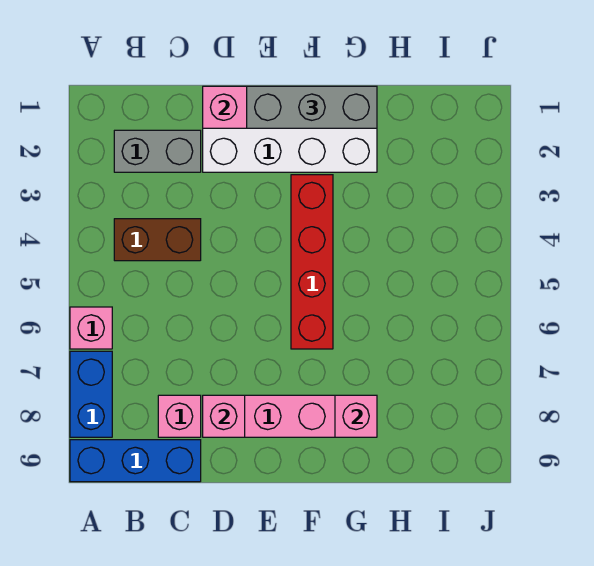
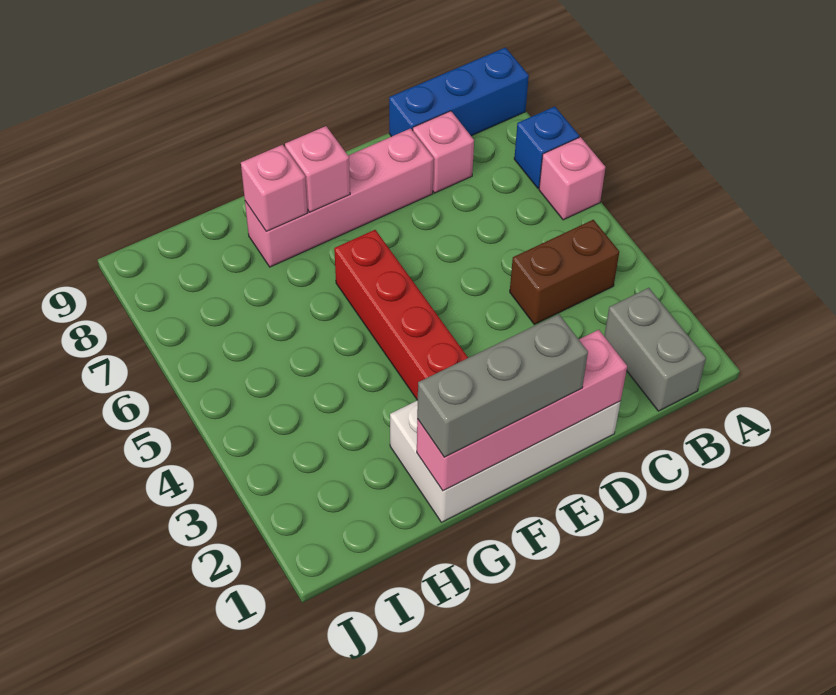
blue 1x2 brick [70,351,112,437] -> blue 1x1 brick [514,106,579,188]
grey 1x2 brick [114,130,201,172] -> grey 1x2 brick turned to [604,288,706,411]
pink 1x1 brick [203,395,245,437] -> pink 1x1 brick moved to [285,126,350,212]

